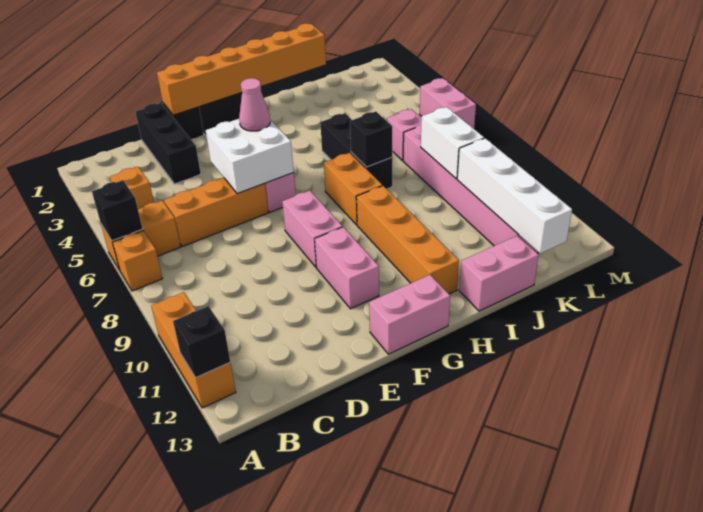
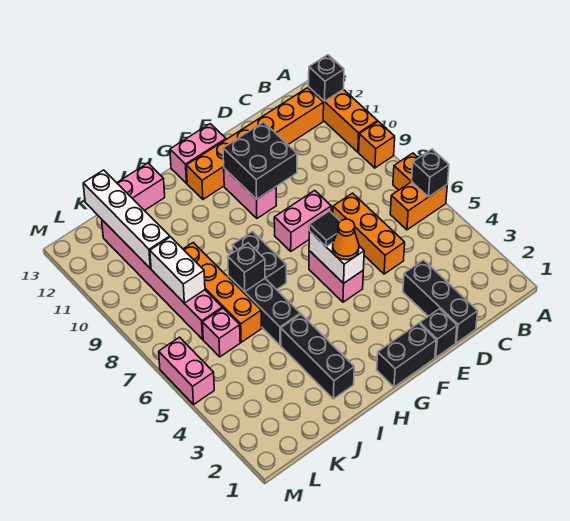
orange 1x1 brick [110,167,154,209] -> orange 1x1 brick moved to [359,121,395,168]
orange 1x3 brick [164,178,268,247] -> orange 1x3 brick turned to [333,193,405,274]
orange 1x6 brick [157,23,326,115] -> orange 1x6 brick moved to [186,88,324,199]
white 2x2 brick [206,119,294,194] -> white 1x2 brick [309,231,364,283]
none -> black 2x2 brick [223,122,297,199]
pink 1x1 cone [239,78,270,131] -> orange 1x1 cone [333,219,359,260]
none -> black 1x1 tile [309,211,340,246]
pink 1x2 brick [282,191,342,267] -> pink 1x2 brick turned to [274,190,331,251]
orange 1x2 brick [324,153,382,225] -> black 1x2 brick [232,232,286,290]
orange 1x4 brick [356,186,459,294] -> orange 1x4 brick moved to [183,243,262,342]
none -> black 1x3 brick [281,314,354,399]

